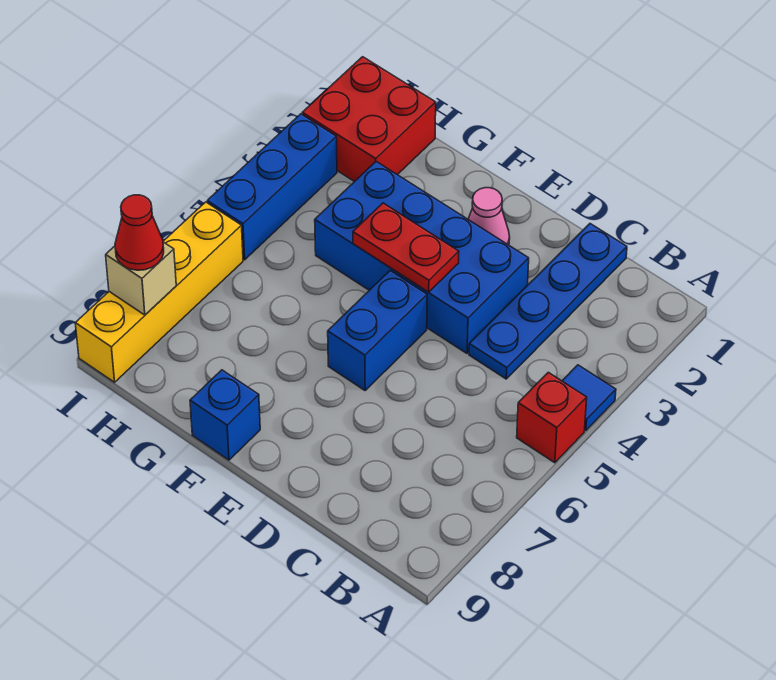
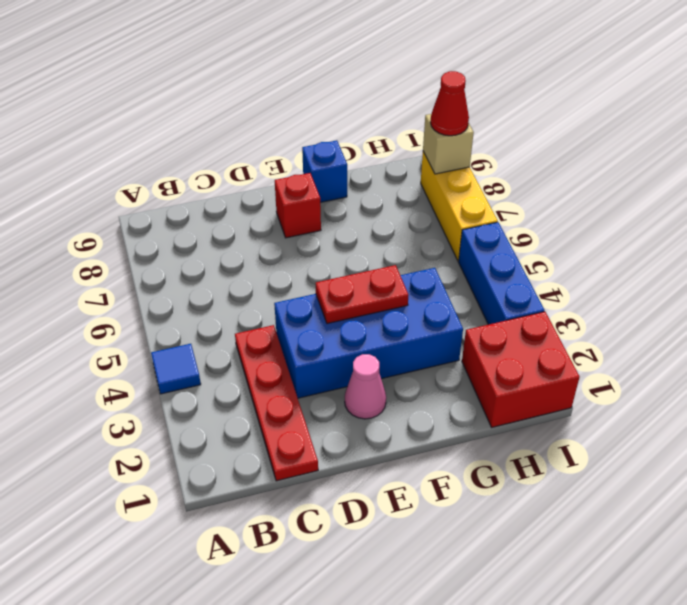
red 1x1 brick [517,372,587,463] -> red 1x1 brick moved to [275,173,321,238]
blue 1x4 plate [469,224,627,379] -> red 1x4 plate [235,325,318,481]
blue 1x2 brick [328,271,427,390] -> none
yellow 1x4 brick [75,202,243,382] -> yellow 1x3 brick [421,152,498,261]

